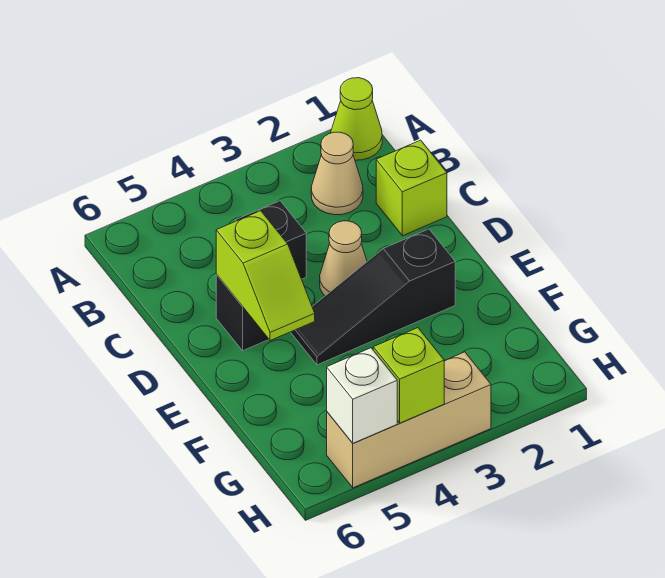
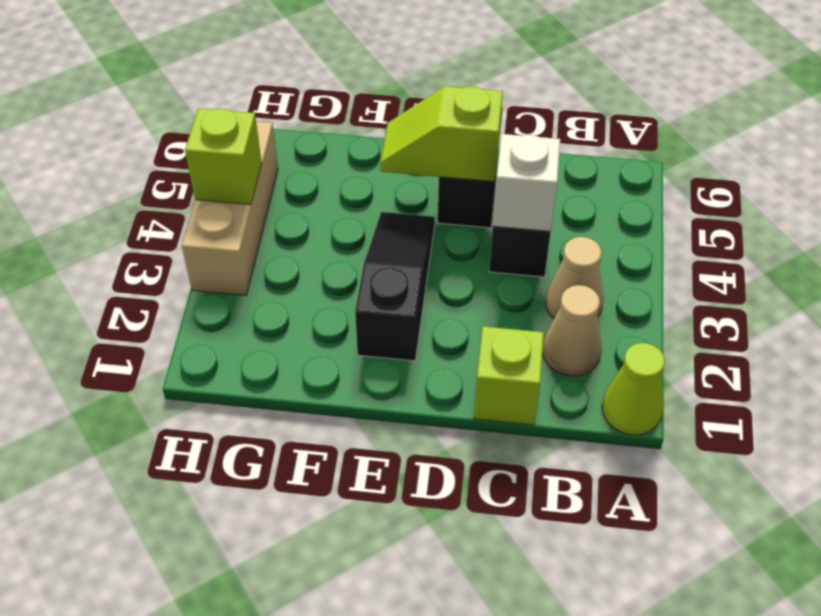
tan 1x1 cone [320,221,367,296] -> tan 1x1 cone moved to [546,237,604,318]
white 1x1 brick [327,348,397,443] -> white 1x1 brick moved to [493,134,560,232]

